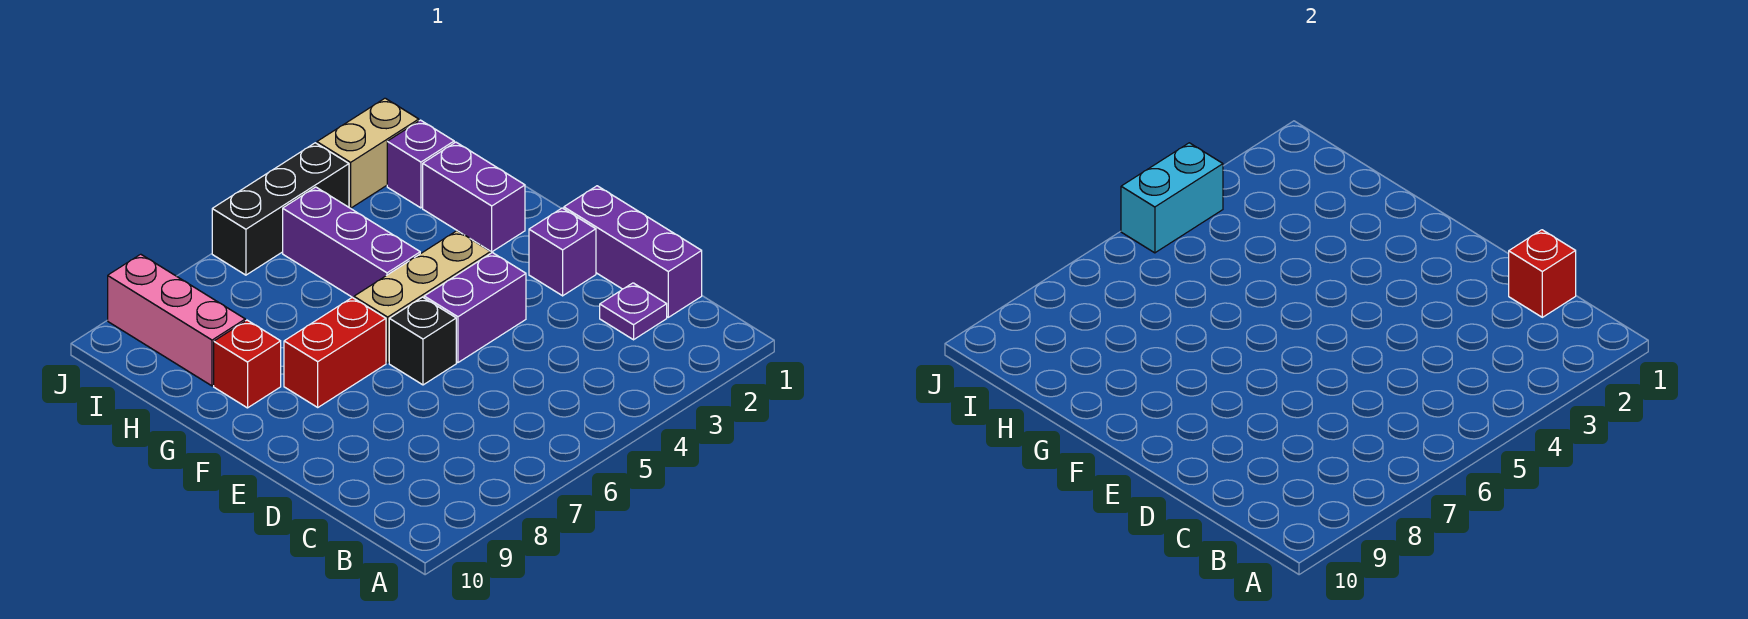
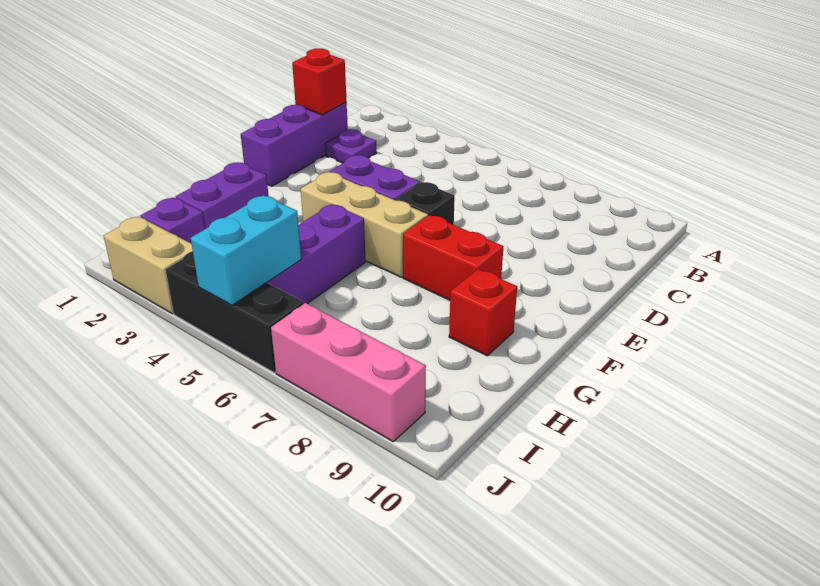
purple 1x1 brick [529,208,596,296] -> none
pink 1x3 brick [108,254,245,386] -> pink 1x3 brick turned to [271,303,426,441]
cyan 1x2 brick [1121,143,1223,253] -> cyan 1x2 brick turned to [191,195,301,305]

